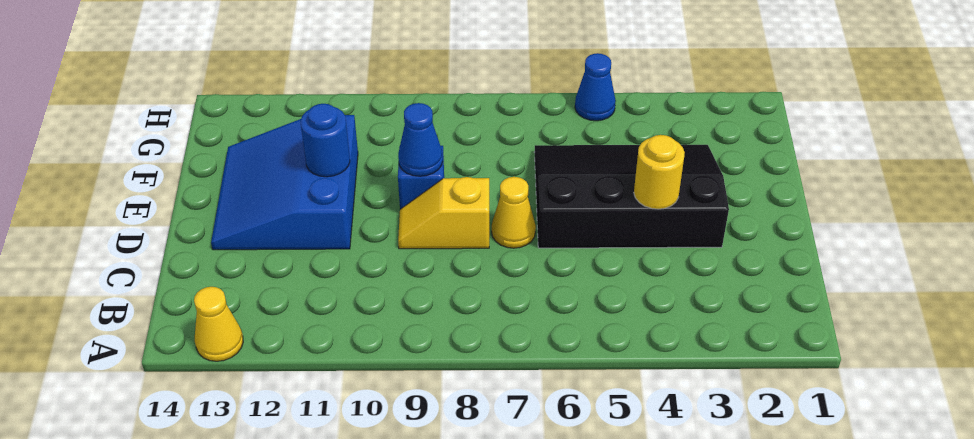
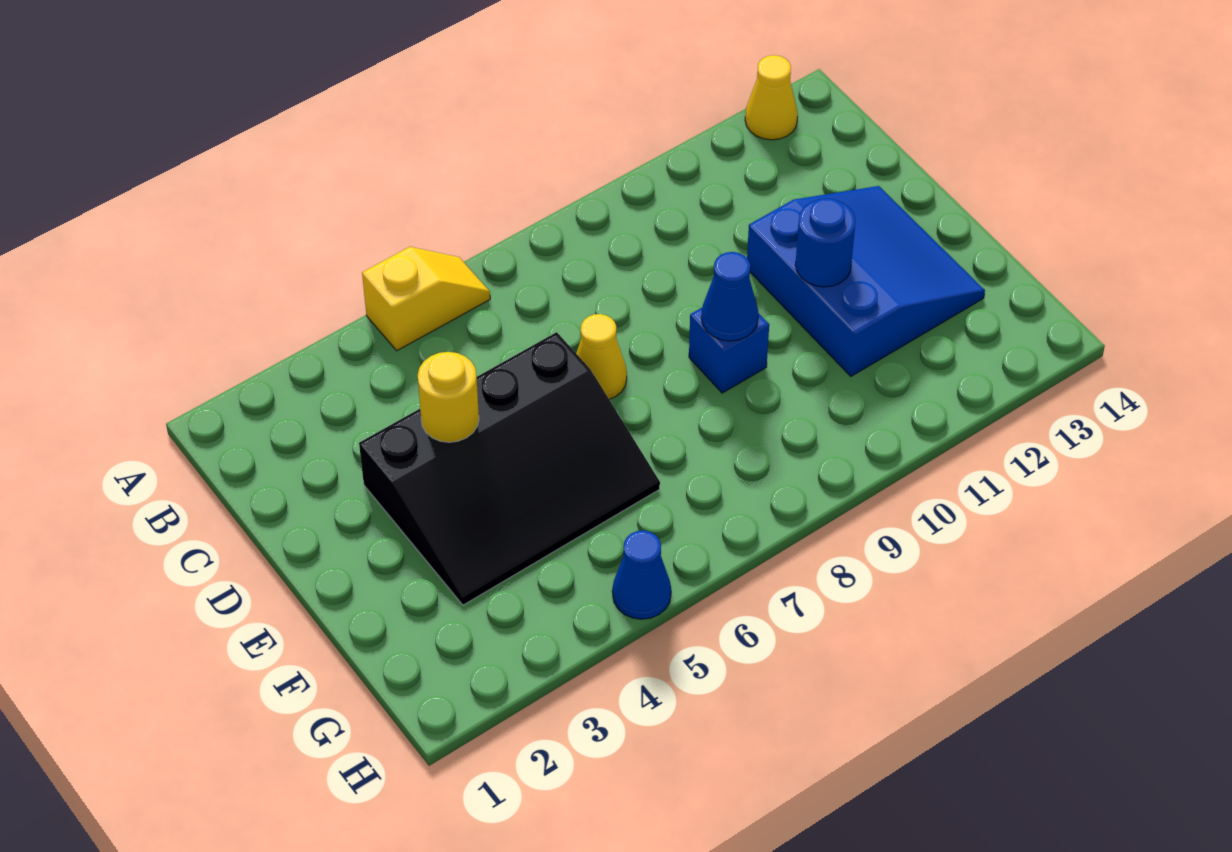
yellow 1x2 slope [398,177,489,249] -> yellow 1x2 slope moved to [362,247,490,351]

